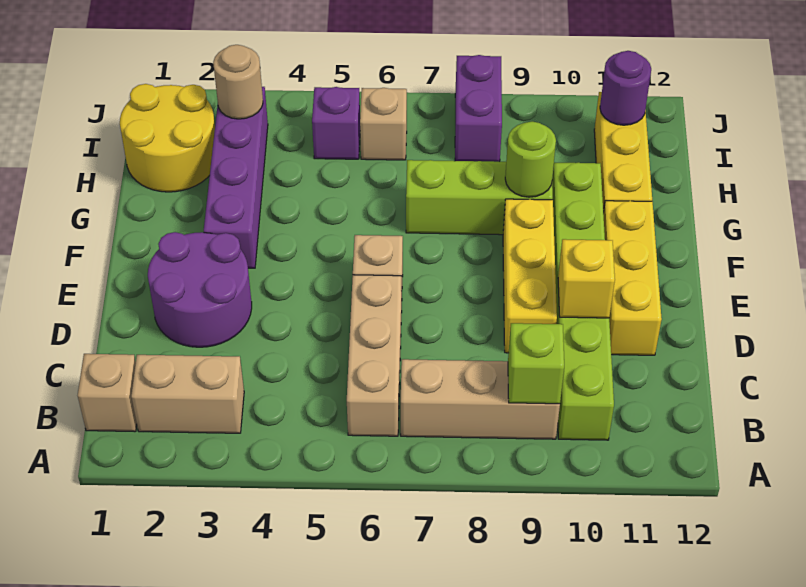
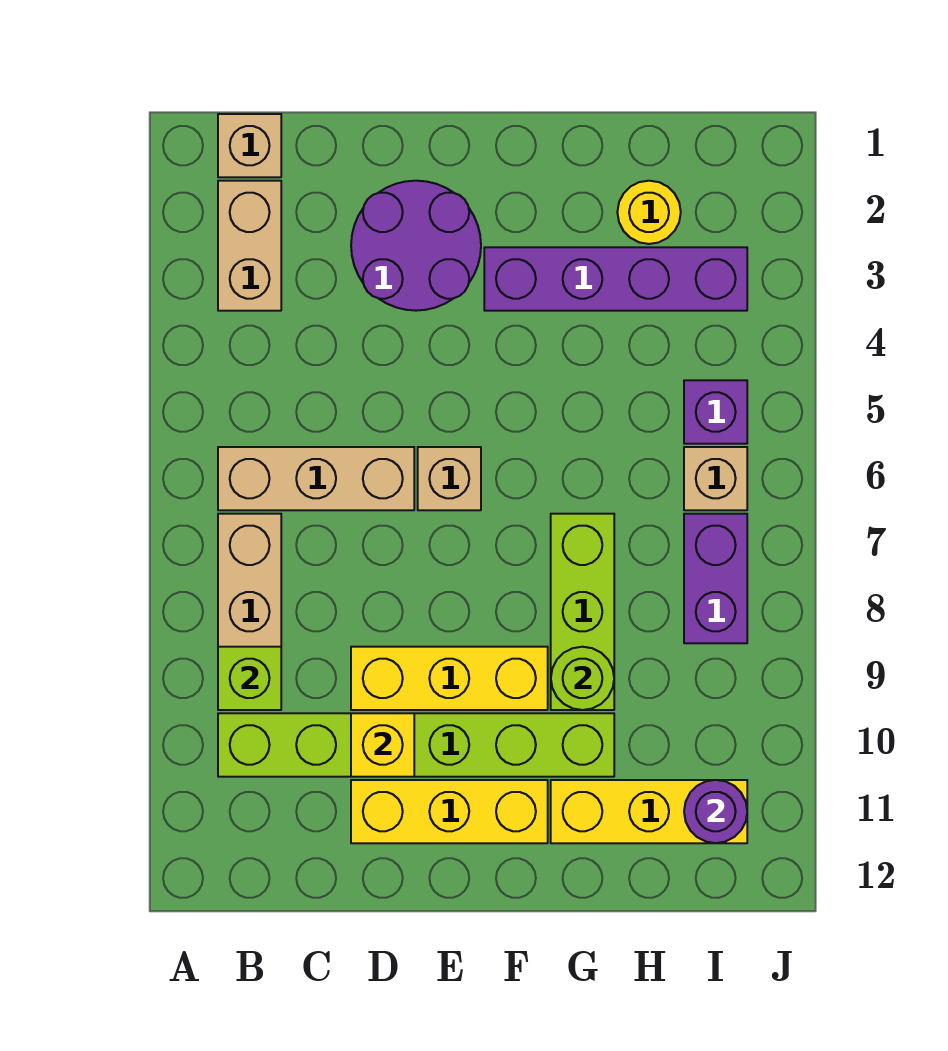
yellow 2x2 round brick [120,84,215,192] -> yellow 1x1 round brick [617,181,681,244]
tan 1x1 round brick [213,45,263,119] -> none
purple 1x2 brick [455,55,502,162] -> purple 1x2 brick turned to [684,514,747,643]

